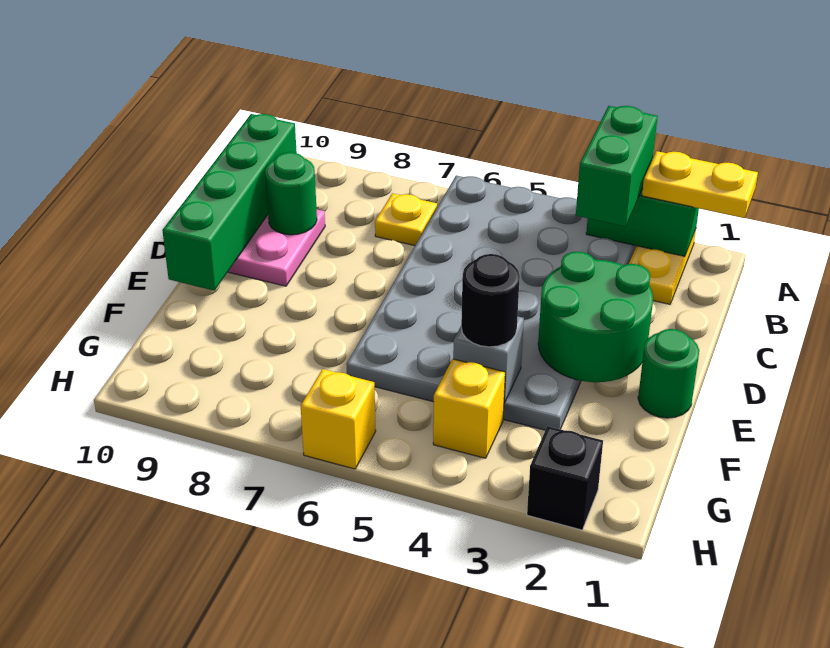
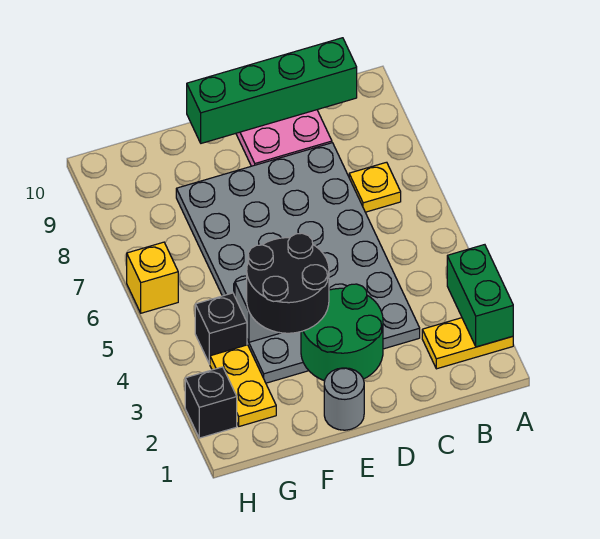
yellow 1x2 plate [642,151,758,218] -> yellow 1x2 plate moved to [210,345,276,426]
grey 4x6 plate [346,175,636,430] -> grey 4x6 plate turned to [176,143,420,383]
green 1x2 brick [576,106,658,226] -> none
green 1x1 round brick [265,152,317,235] -> none
green 1x1 round brick [638,329,699,418] -> grey 1x1 round brick [324,368,364,430]
black 1x1 round brick [461,254,520,347] -> black 2x2 round brick [247,233,329,333]
yellow 1x1 brick [433,359,505,458] -> black 1x1 brick [195,293,247,364]

